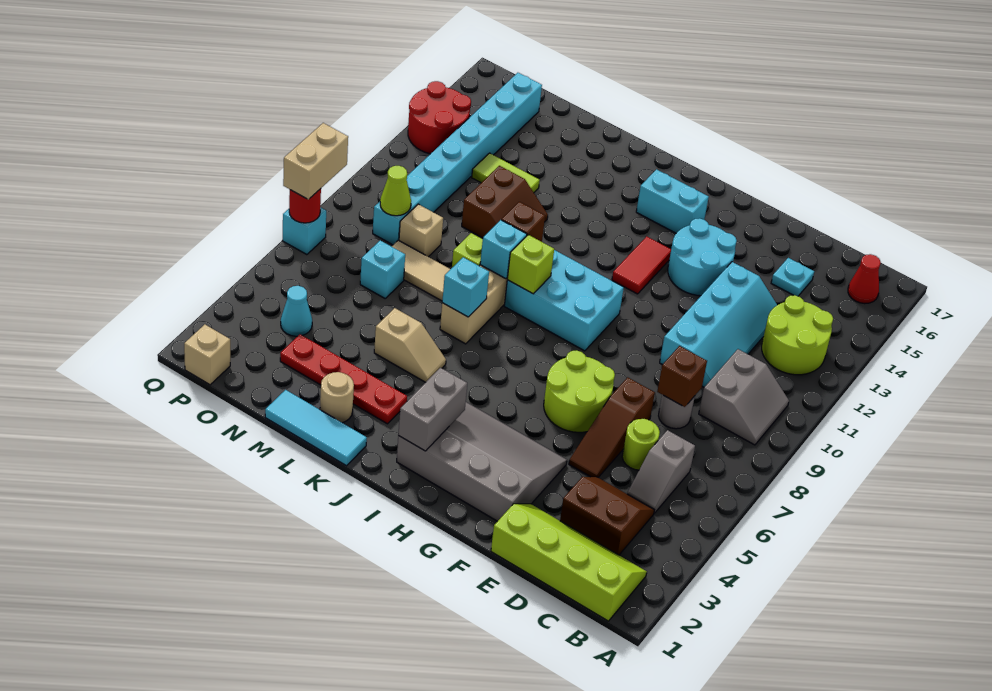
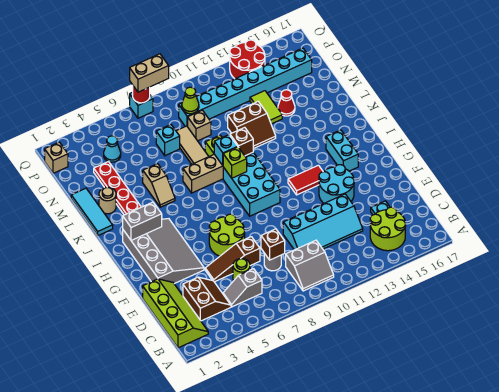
lime 2x2 round brick [762,295,833,375] -> lime 2x2 round brick moved to [370,207,406,251]
red 1x1 cone [848,254,881,304] -> red 1x1 cone moved to [278,90,295,116]
cyan 1x1 brick [442,257,489,317] -> none

